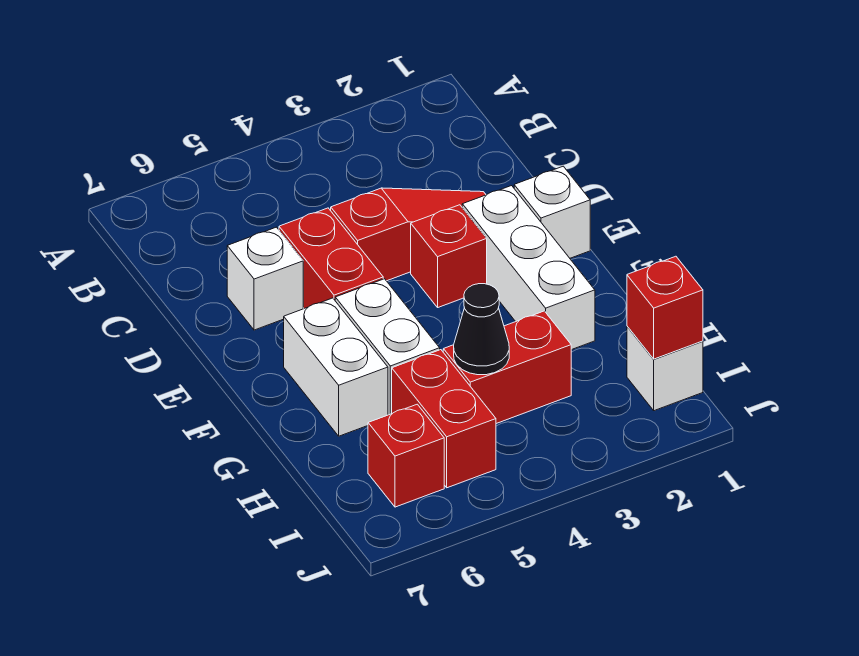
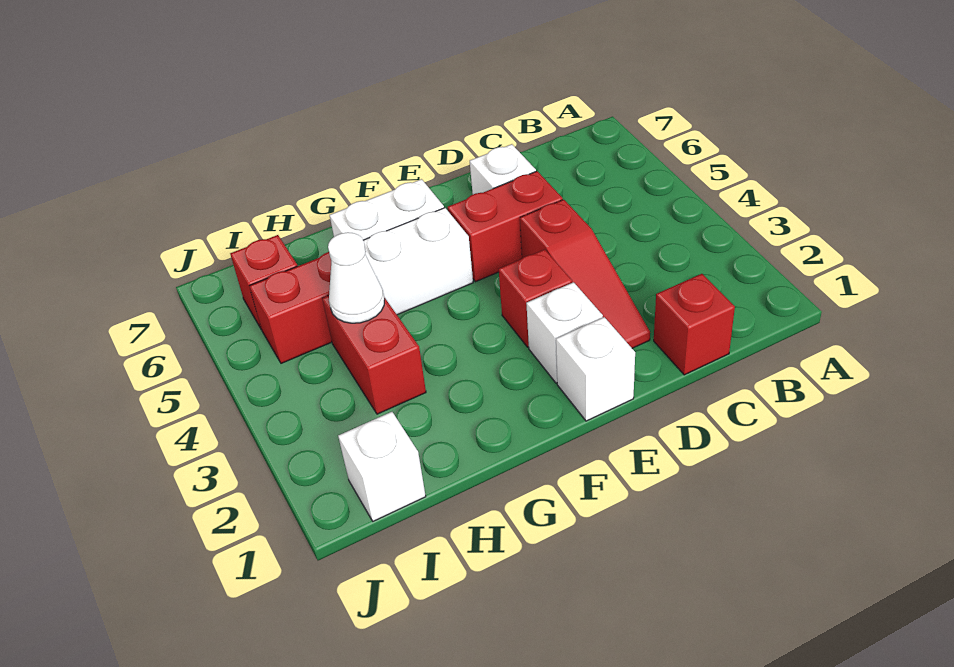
white 1x3 brick [462,186,595,350] -> white 1x1 brick [526,282,603,383]
black 1x1 cone [454,284,509,375] -> white 1x1 cone [328,232,384,323]
red 1x1 brick [627,256,703,359] -> red 1x1 brick moved to [654,274,735,375]

